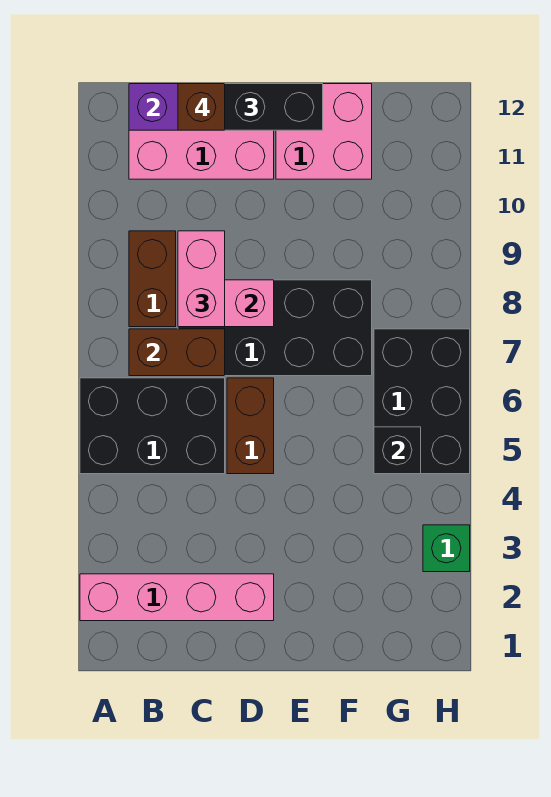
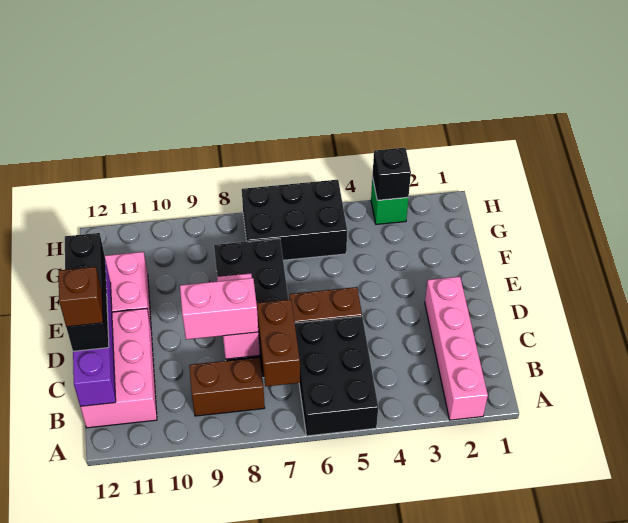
black 1x1 brick [374,427,421,474] -> black 1x1 brick moved to [372,148,411,200]

